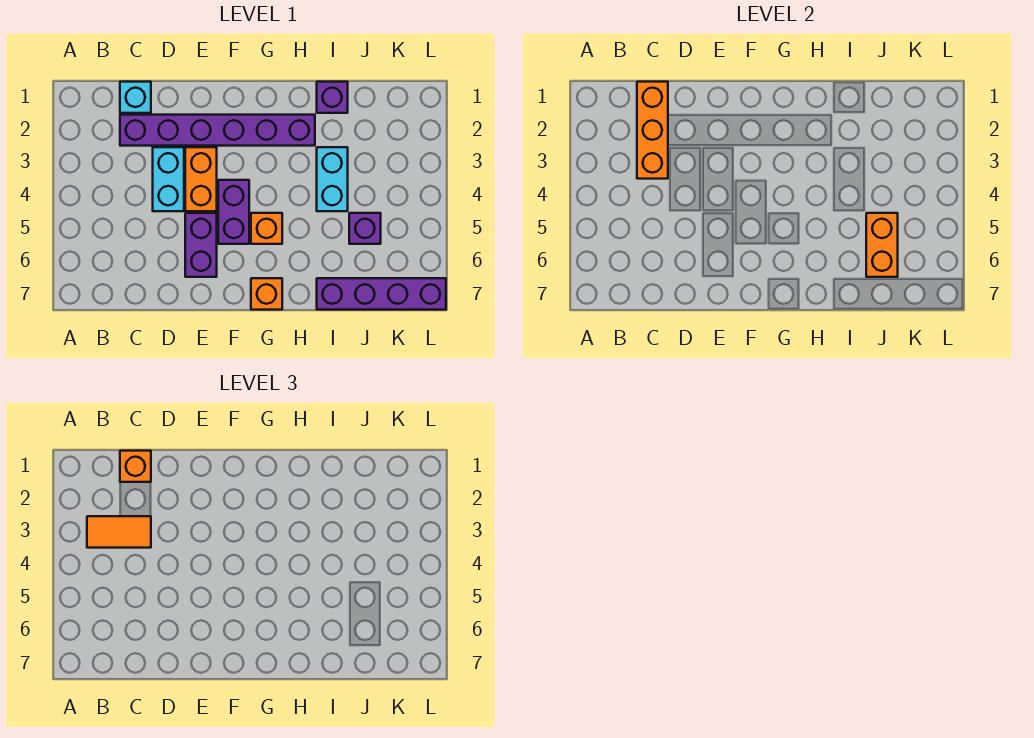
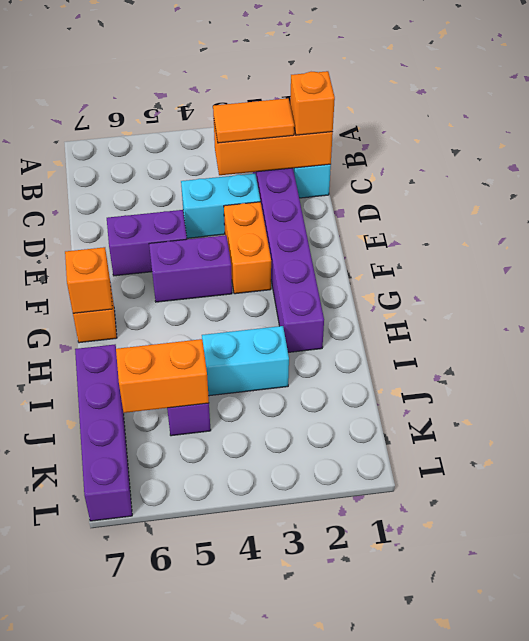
orange 1x2 tile [87,516,151,548] -> orange 1x2 tile turned to [213,98,294,143]
orange 1x2 brick [185,147,217,211] -> orange 1x2 brick turned to [224,202,271,294]
orange 1x1 brick [251,213,282,244] -> orange 1x1 brick moved to [65,247,112,313]
purple 1x1 brick [317,82,348,113] -> none

